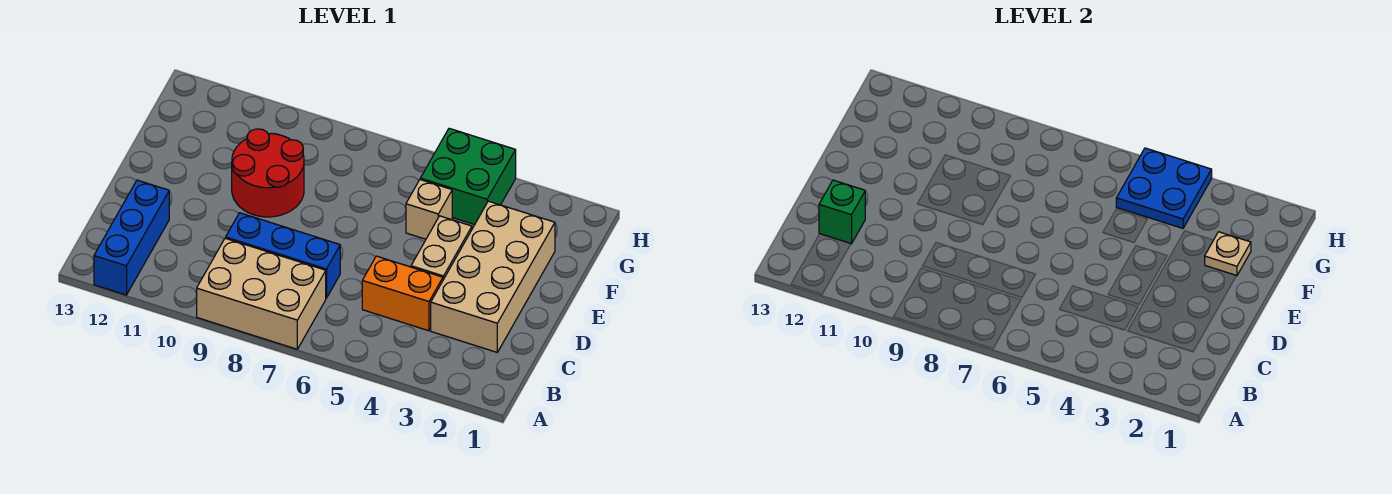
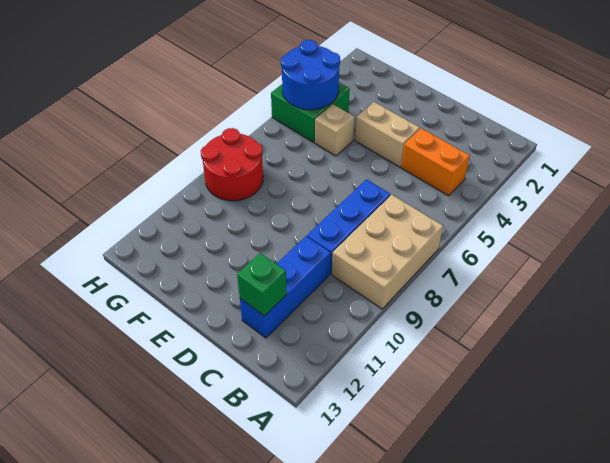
blue 1x3 brick [94,180,169,295] -> blue 1x3 brick turned to [240,236,330,338]
tan 2x4 brick [431,201,555,352] -> none
orange 1x2 brick [362,256,443,331] -> orange 1x2 brick turned to [401,128,470,196]
red 2x2 round brick [232,129,304,217] -> red 2x2 round brick moved to [201,128,263,201]
tan 1x1 plate [1205,232,1251,276] -> none
blue 2x2 plate [1116,148,1212,228] -> blue 2x2 round brick [281,40,340,110]

